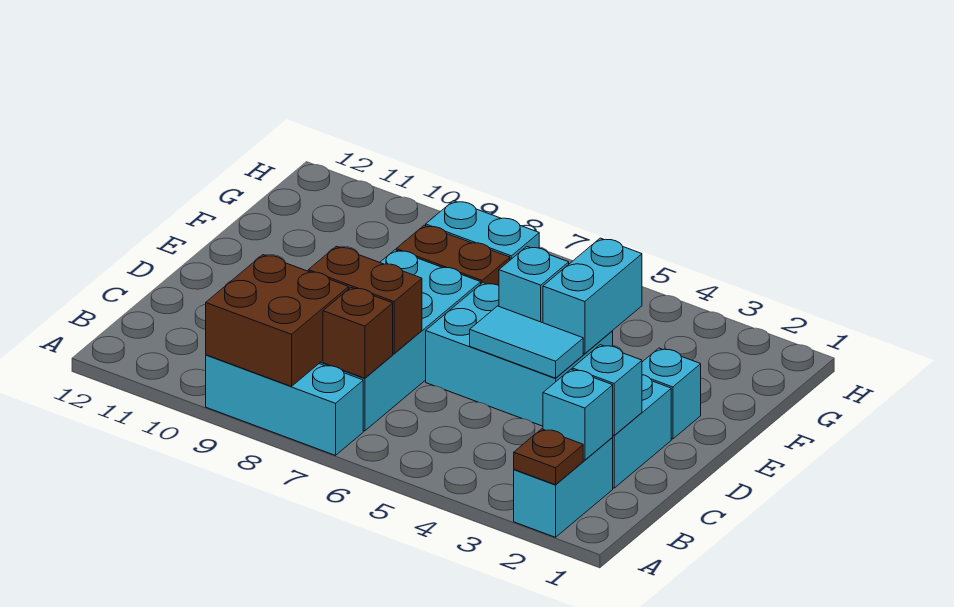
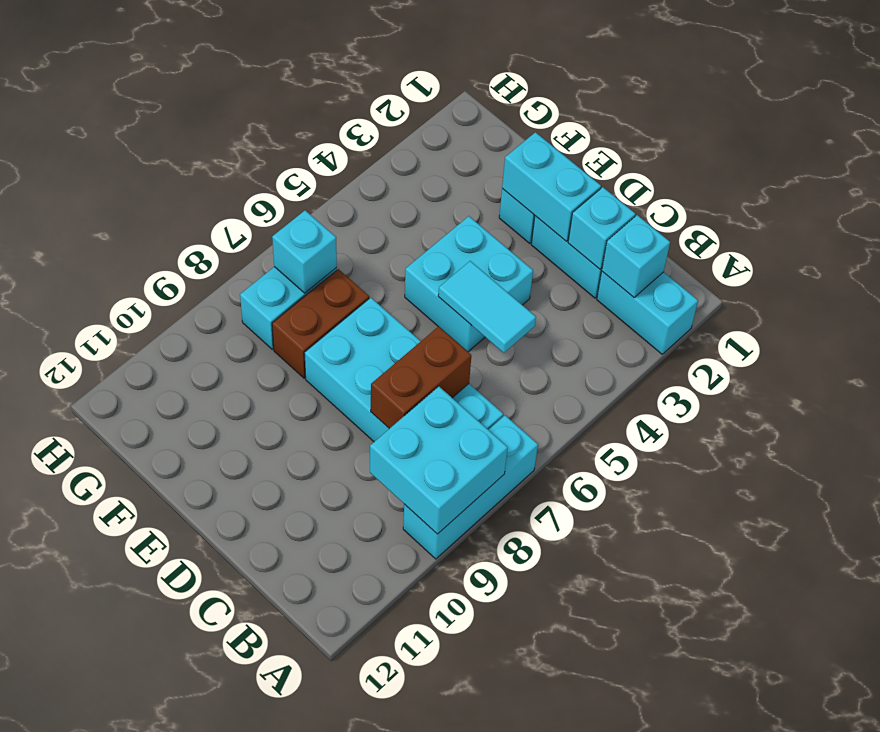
brown 1x1 plate [514,429,583,485] -> none
brown 2x2 brick [206,255,349,386] -> cyan 2x2 brick [370,386,508,534]
brown 1x1 brick [323,288,393,378] -> none
cyan 2x3 brick [426,283,613,426] -> cyan 2x2 brick [405,216,533,352]
cyan 1x2 tile [470,306,583,378] -> cyan 1x2 tile turned to [438,261,536,353]
cyan 1x2 brick [543,238,642,354] -> cyan 1x2 brick moved to [502,132,601,241]
cyan 1x1 brick [499,247,569,323] -> cyan 1x1 brick moved to [272,210,337,293]

